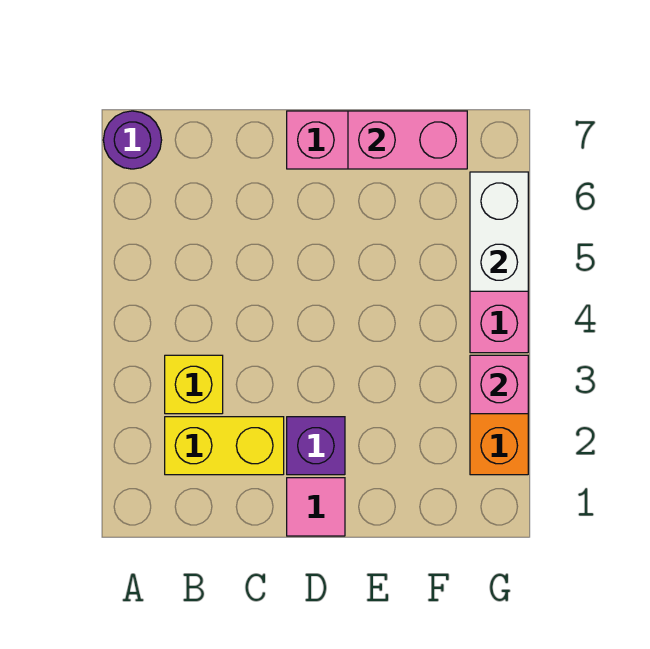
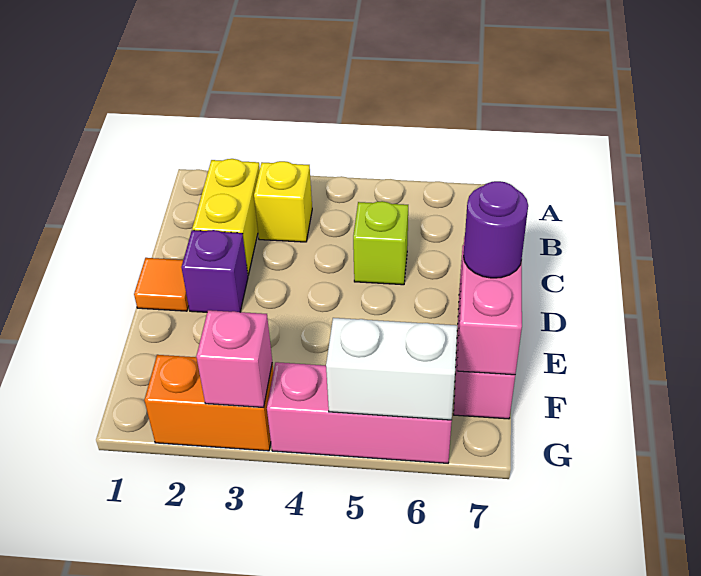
purple 1x1 round brick [103,111,162,169] -> purple 1x1 round brick moved to [463,181,528,278]
none -> lime 1x1 brick [353,201,408,285]
pink 1x1 tile [287,478,345,536] -> orange 1x1 tile [134,258,189,311]

